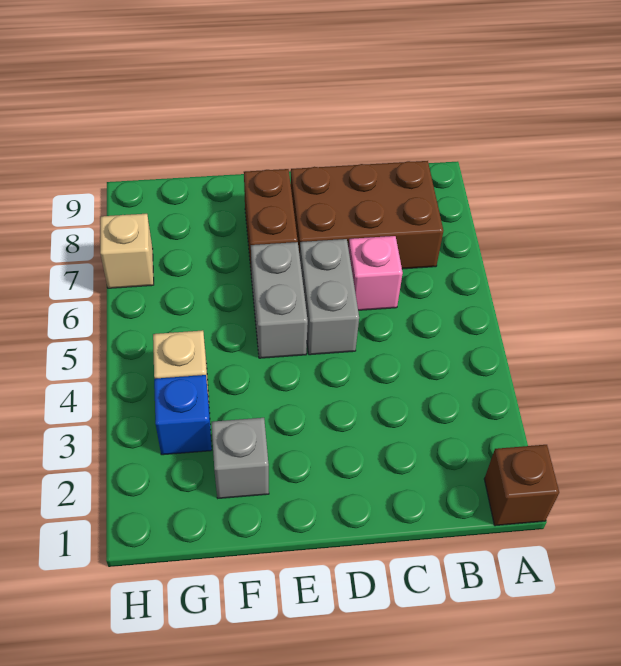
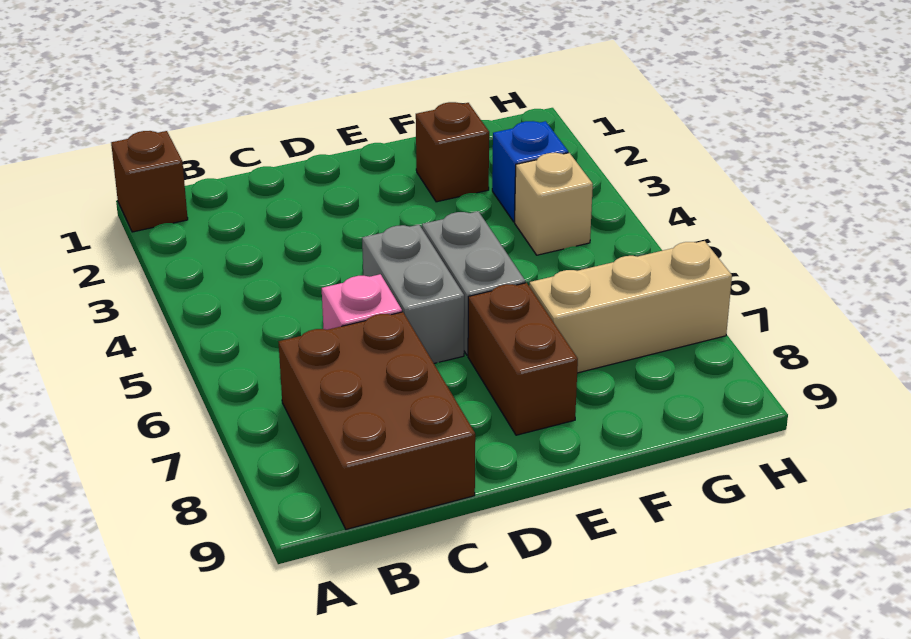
brown 2x3 brick [291,161,443,269] -> brown 2x3 brick turned to [279,312,475,529]
grey 1x1 brick [211,418,269,498] -> brown 1x1 brick [416,102,489,202]
tan 1x1 brick [100,214,154,288] -> tan 1x3 brick [529,241,732,373]

